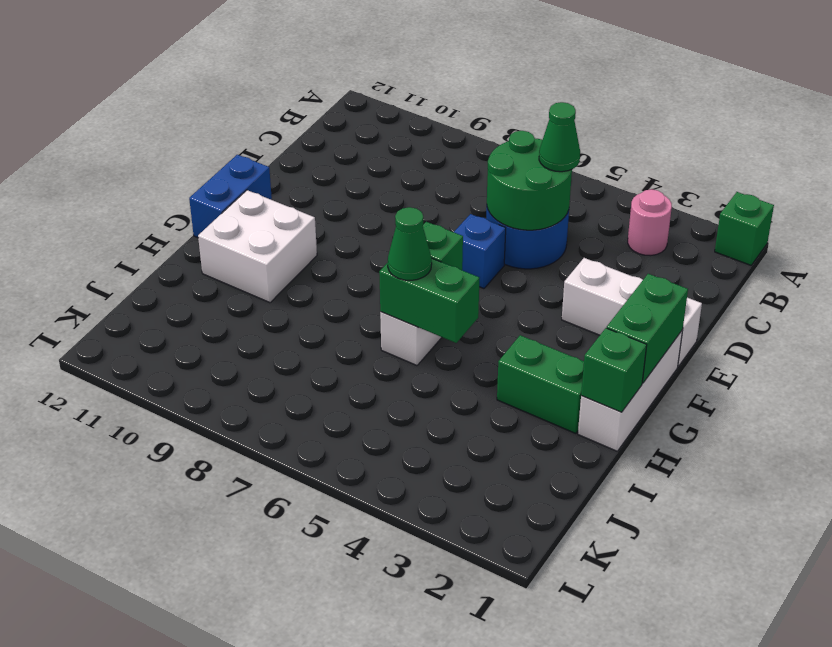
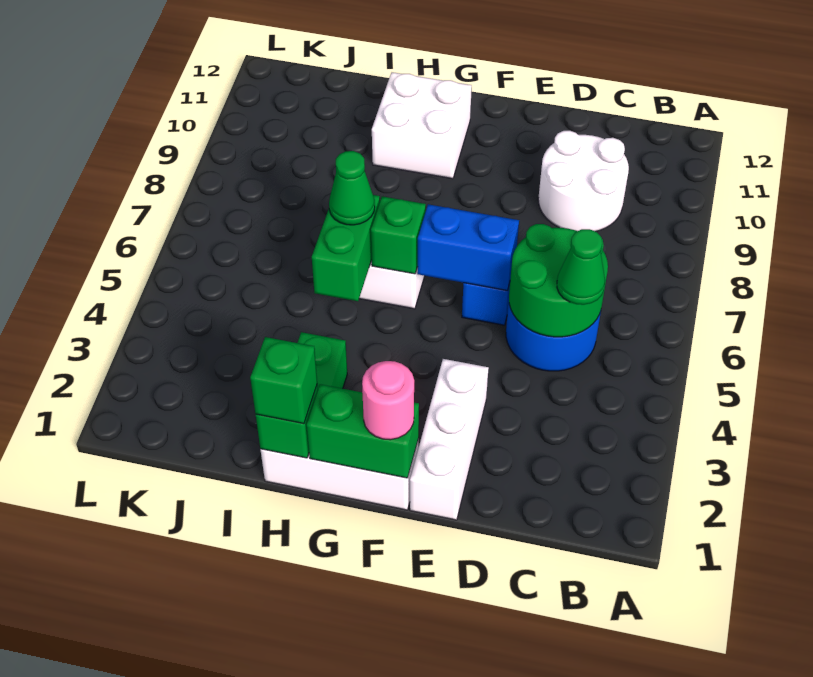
green 1x1 brick [715,192,774,265] -> green 1x1 brick moved to [250,337,317,424]
pink 1x1 round brick [628,189,672,256] -> pink 1x1 round brick moved to [362,361,414,440]
none -> white 2x2 round brick [538,131,629,232]
blue 1x2 brick [189,155,272,238] -> blue 1x2 brick moved to [417,204,519,291]

